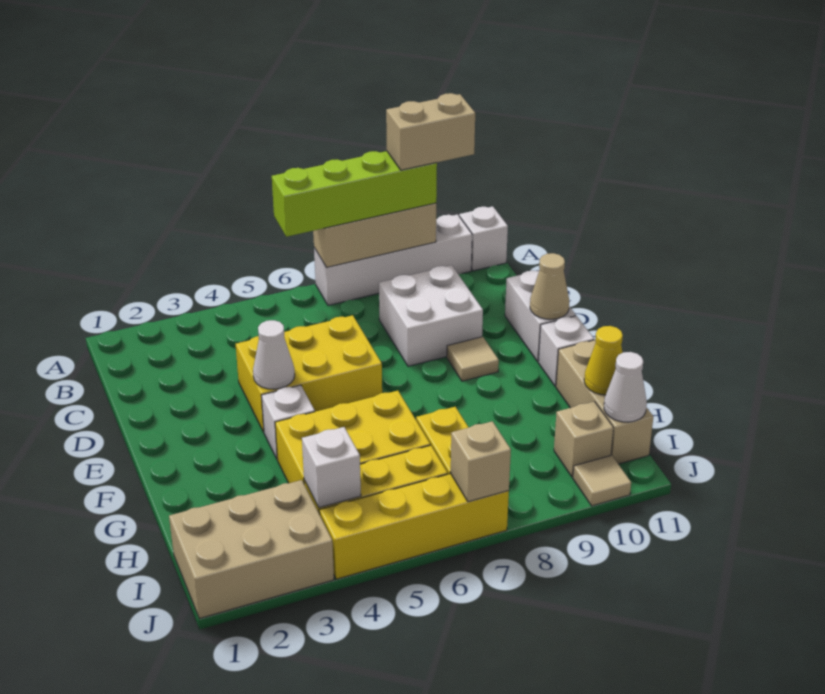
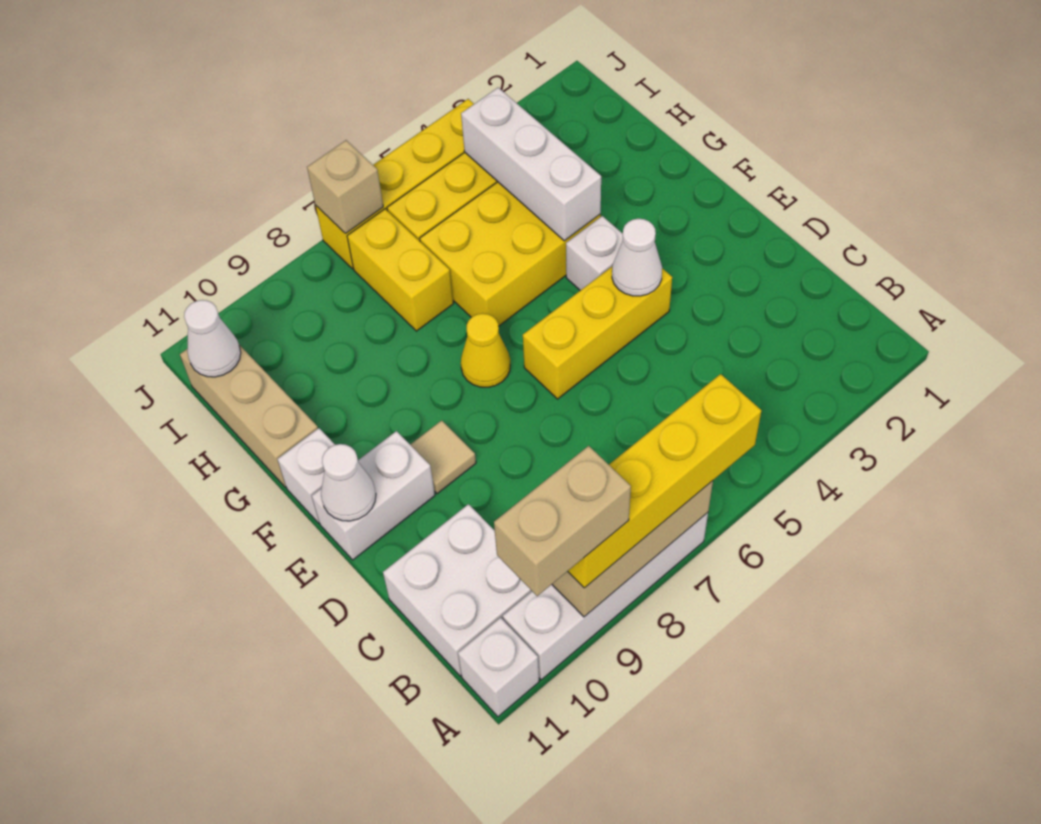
lime 1x4 brick [272,151,437,237] -> yellow 1x4 brick [568,374,761,588]
white 2x2 brick [379,265,483,366] -> white 2x2 brick moved to [383,504,532,676]
yellow 2x3 brick [236,315,382,432] -> yellow 1x3 brick [523,267,672,399]
white 1x2 brick [505,270,576,361] -> white 1x2 brick turned to [312,431,435,560]
tan 1x1 cone [530,253,569,319] -> white 1x1 cone [321,444,376,521]
yellow 1x1 cone [584,326,623,395] -> yellow 1x1 cone moved to [461,313,510,387]
tan 2x3 brick [169,480,334,619] -> none
white 1x1 brick [302,427,361,508] -> white 1x3 brick [461,88,601,241]
tan 1x1 brick [554,402,614,477] -> none
tan 1x1 tile [573,455,631,506] -> none

